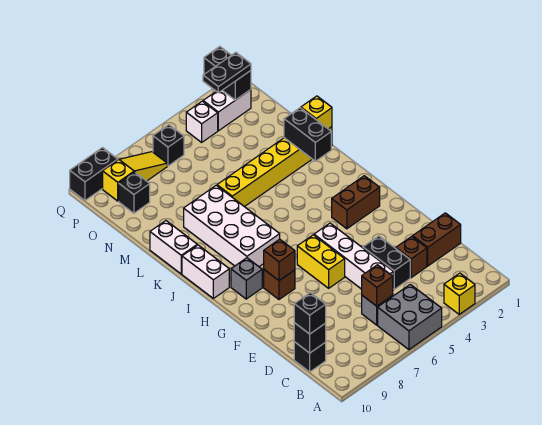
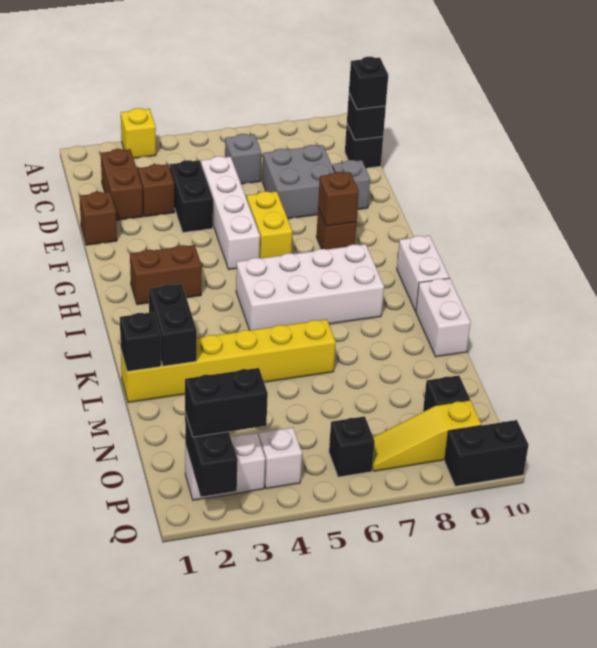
grey 2x2 brick [378,284,442,350] -> grey 2x2 brick moved to [262,145,335,219]
brown 1x1 brick [362,265,393,306] -> brown 1x1 brick moved to [79,192,117,245]
brown 1x2 brick [413,213,461,266] -> brown 1x2 brick turned to [101,149,143,220]
grey 1x1 brick [231,258,262,299] -> grey 1x1 brick moved to [333,160,370,210]
white 2x4 brick [184,185,280,267] -> white 2x4 brick turned to [236,244,384,330]
yellow 1x1 brick [301,96,332,129] -> black 1x1 brick [120,312,161,372]
black 1x2 plate [203,53,251,93] -> black 1x2 brick [185,368,268,437]

